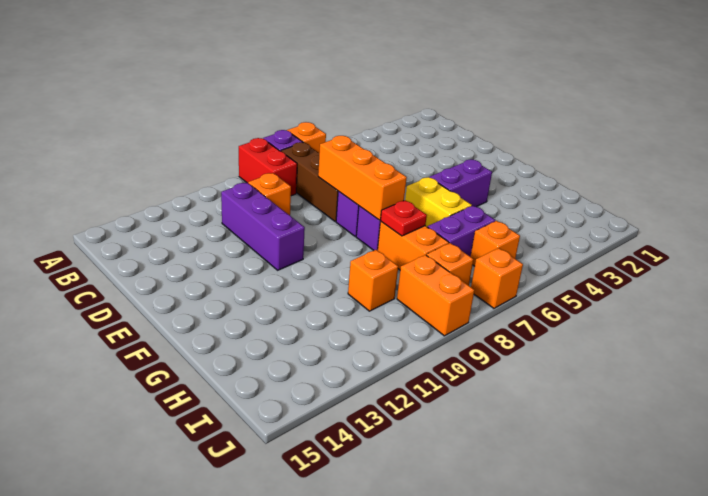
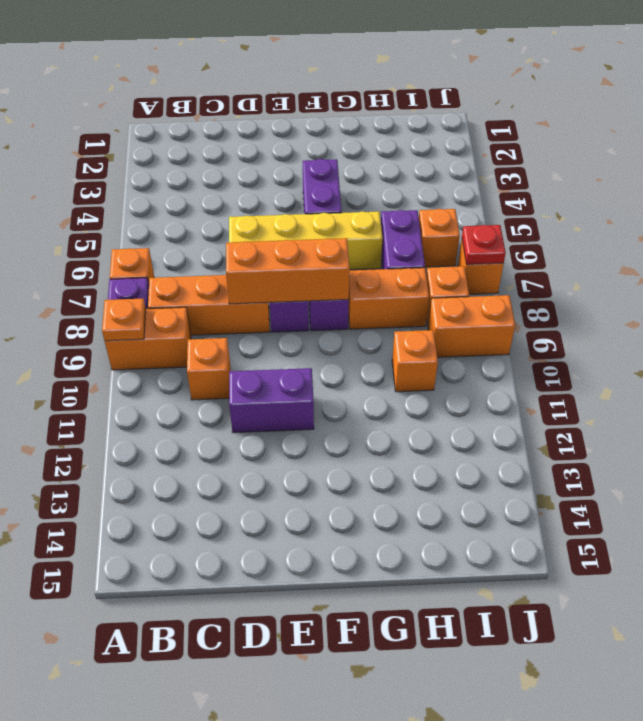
red 1x2 brick [239,138,297,196] -> orange 1x2 brick [105,307,191,370]
none -> orange 1x1 plate [102,299,146,341]
brown 1x3 brick [281,142,338,221] -> orange 1x3 brick [148,275,270,335]
purple 1x3 brick [221,182,305,270] -> purple 1x2 brick [229,368,314,433]
yellow 1x2 brick [405,177,472,227] -> yellow 1x4 brick [229,211,383,270]
red 1x1 plate [381,200,427,236] -> red 1x1 plate moved to [462,225,506,264]

